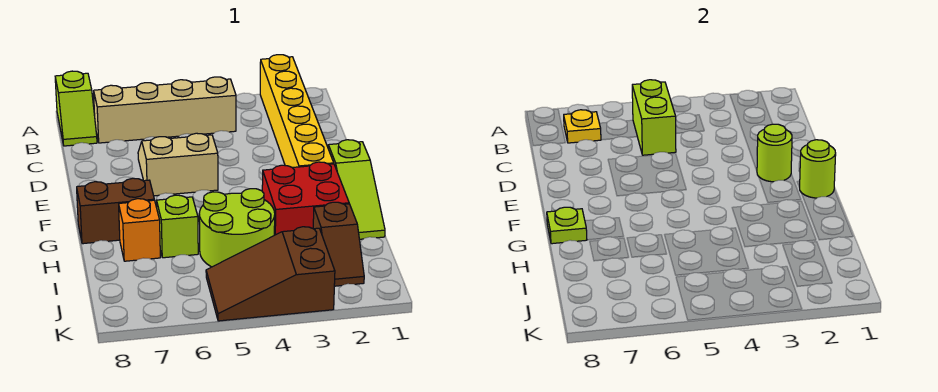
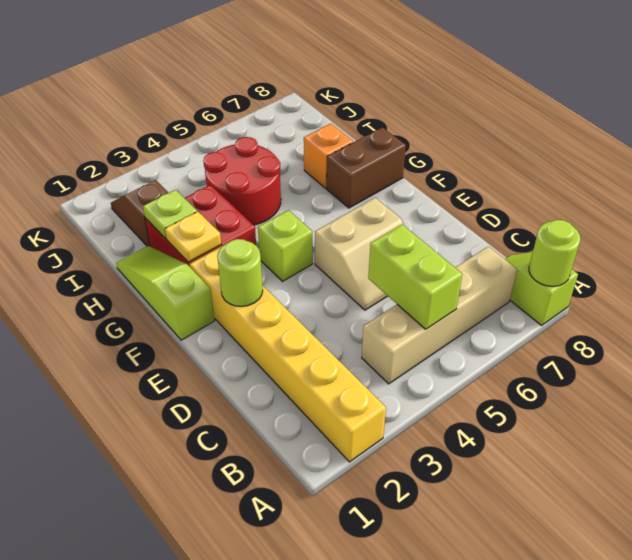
yellow 1x1 plate [564,110,601,143] -> yellow 1x1 plate moved to [165,212,221,262]
lime 1x1 round brick [799,140,836,198] -> lime 1x1 round brick moved to [529,220,581,286]
lime 1x1 plate [547,207,587,244] -> lime 1x1 plate moved to [143,190,197,239]
lime 2x2 round brick [199,189,275,267] -> red 2x2 round brick [203,137,281,225]
lime 1x1 brick [156,195,198,258] -> lime 1x1 brick moved to [258,210,312,281]
brown 2x3 slope [206,227,335,321] -> none

